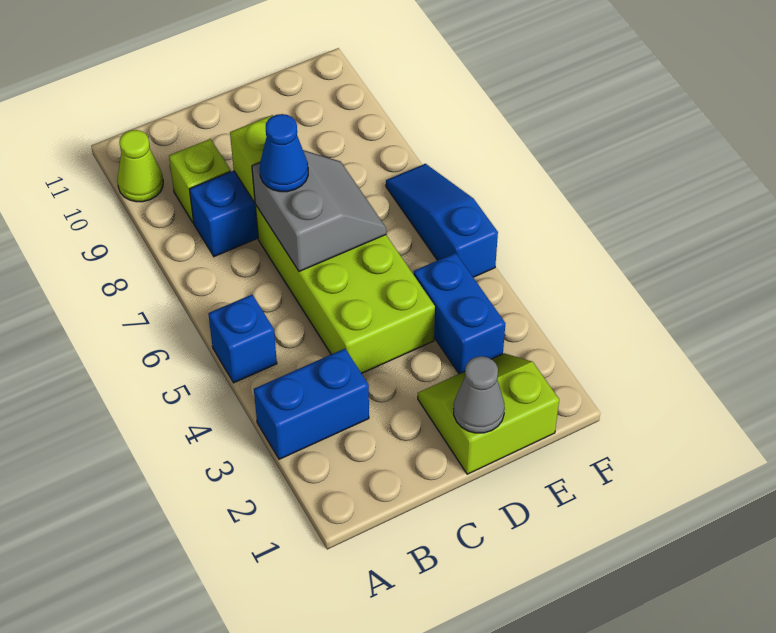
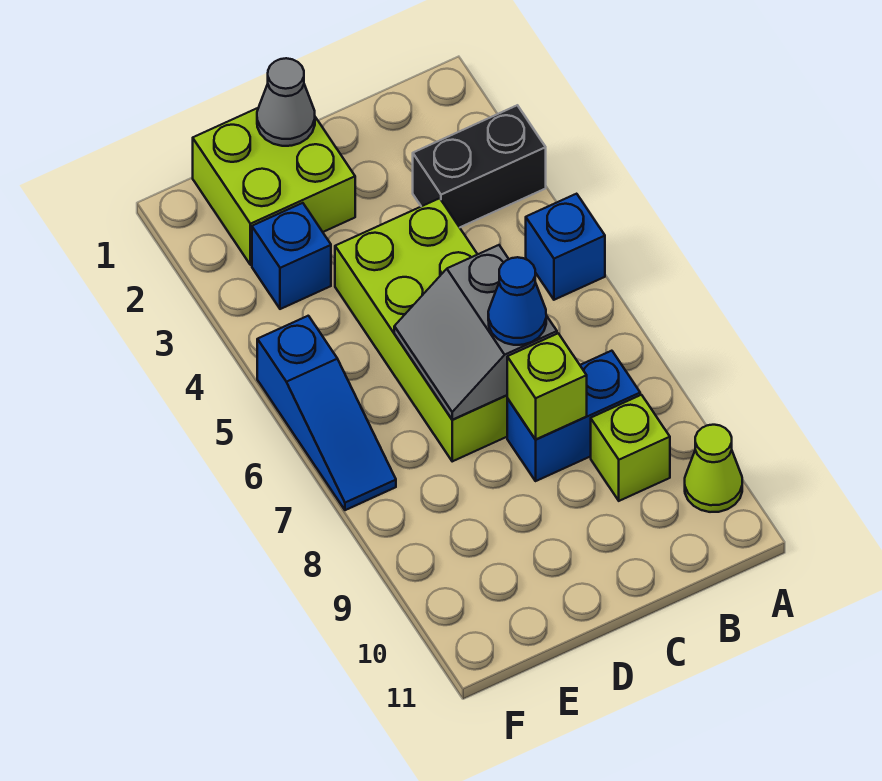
blue 1x2 brick [254,349,369,459] -> black 1x2 brick [413,105,546,227]
lime 2x2 slope [418,353,559,474] -> lime 2x2 brick [193,108,355,265]
blue 1x2 brick [414,253,505,374] -> blue 1x1 brick [252,203,331,309]

